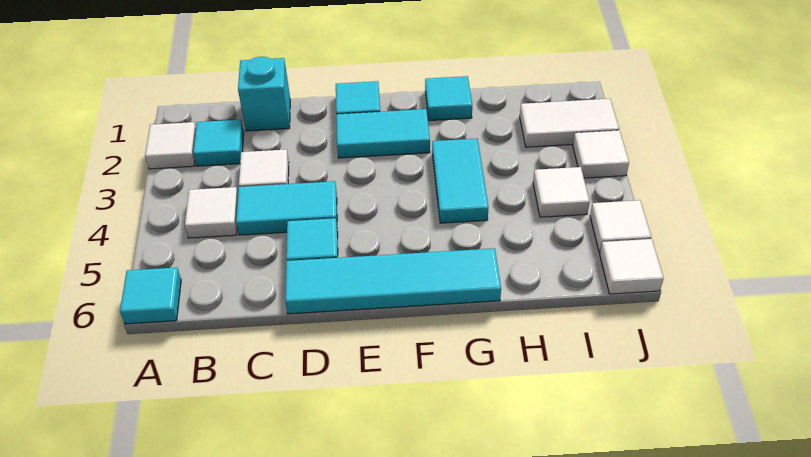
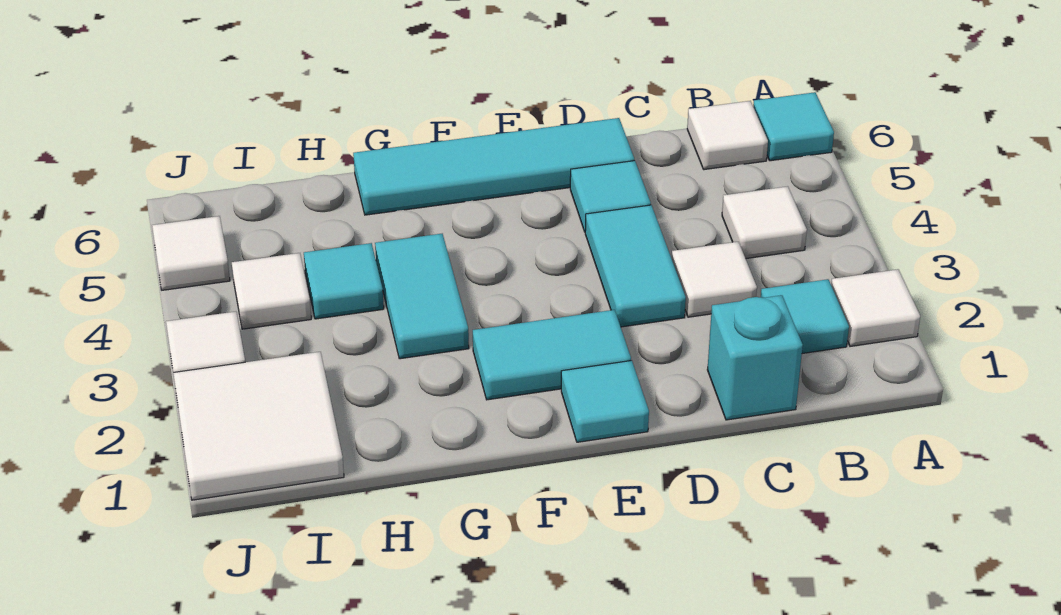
cyan 1x2 tile [236,181,337,235] -> cyan 1x2 tile turned to [585,205,686,327]
cyan 1x1 tile [425,76,472,121] -> cyan 1x1 tile moved to [304,243,384,319]
white 1x2 tile [520,99,619,147] -> white 2x2 tile [173,352,344,500]
white 1x1 tile [600,239,664,294] -> white 1x1 tile moved to [687,101,768,170]

